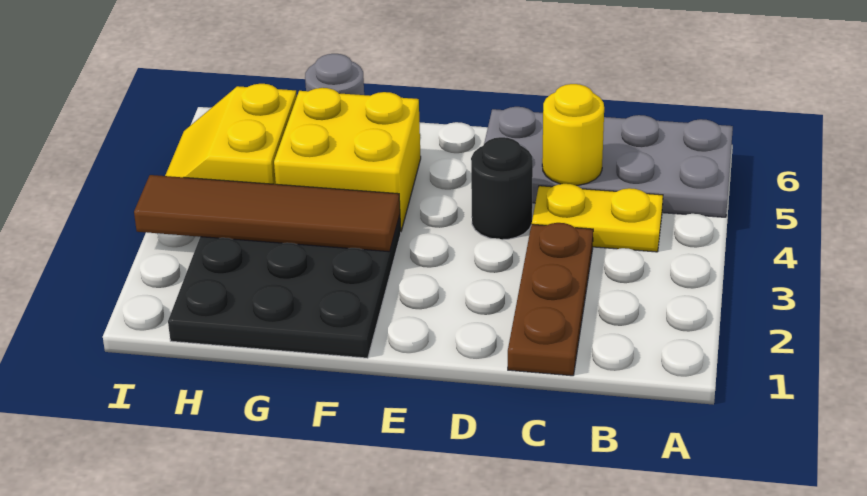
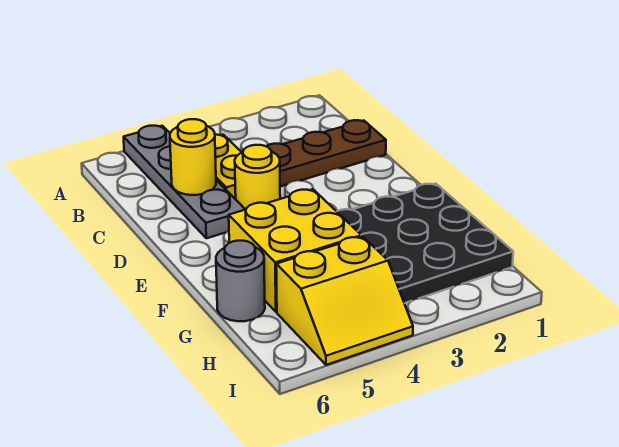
grey 2x4 plate [484,107,733,217] -> grey 1x4 plate [124,126,245,238]
black 1x1 round brick [471,137,533,240] -> yellow 1x1 round brick [235,145,280,210]
brown 1x4 tile [134,175,400,252] -> none

